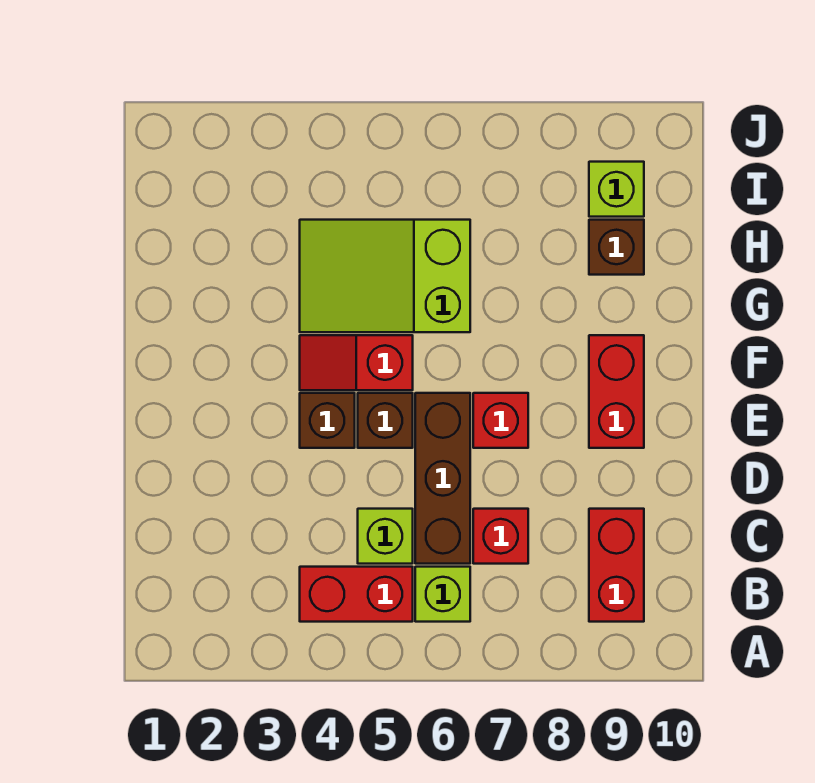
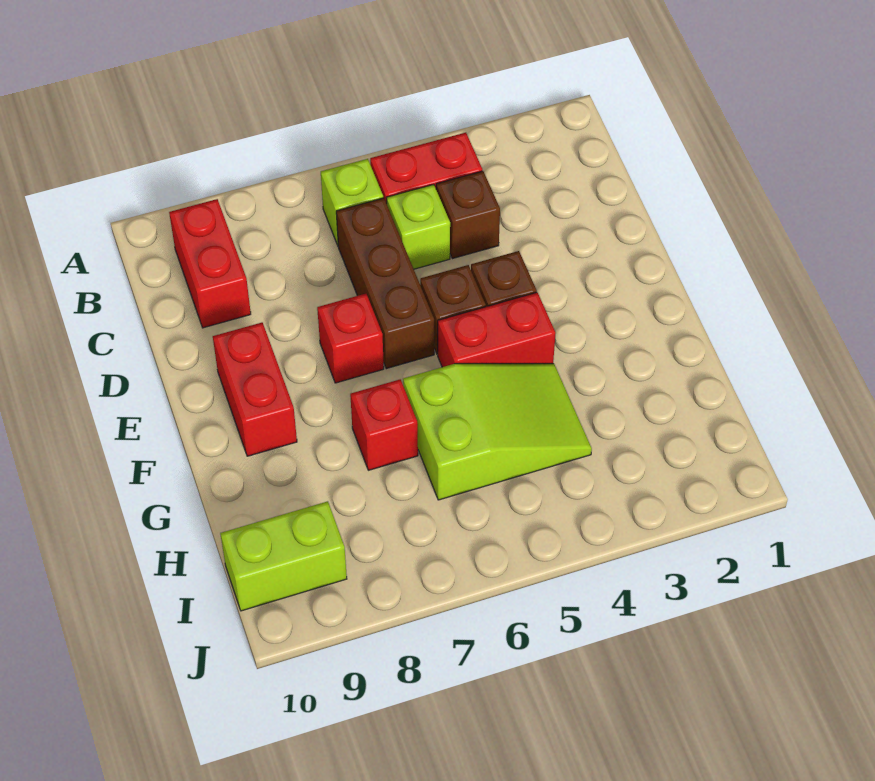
red 1x1 brick [473,509,528,564] -> red 1x1 brick moved to [350,379,418,470]
red 1x2 slope [300,335,413,390] -> red 1x2 brick [438,292,556,367]
brown 1x1 brick [589,220,644,275] -> brown 1x1 brick moved to [436,171,500,259]
lime 1x1 brick [589,162,644,217] -> lime 1x2 brick [220,501,347,611]

